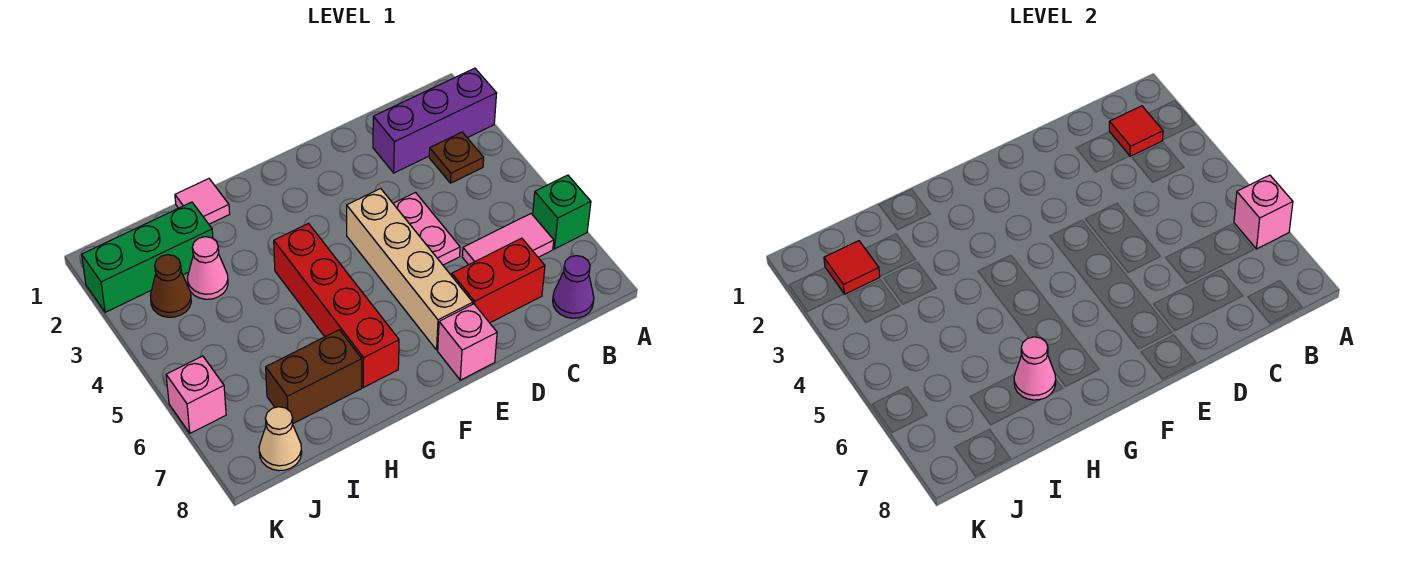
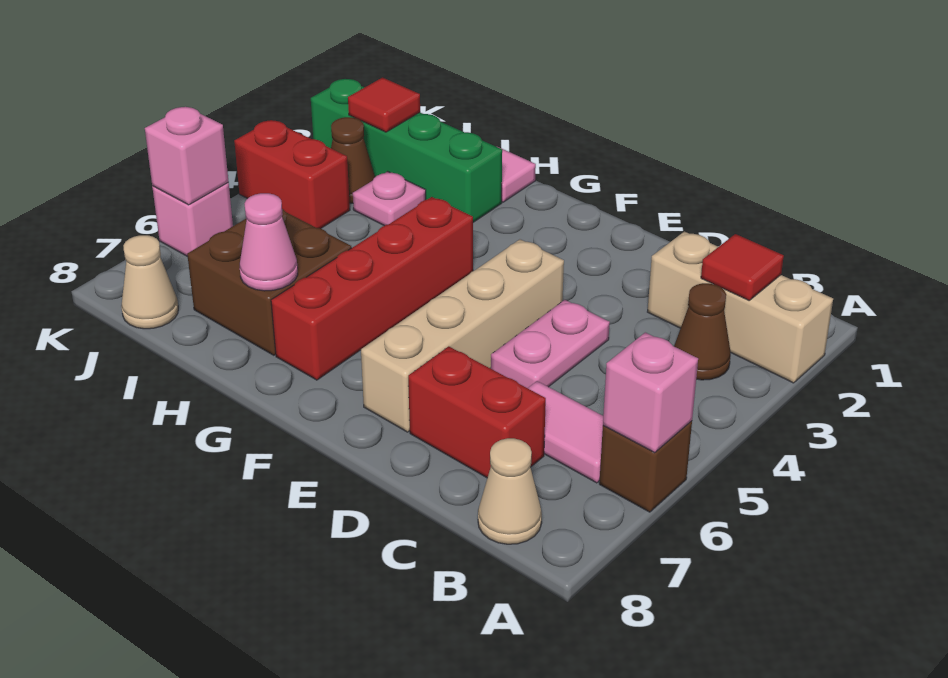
purple 1x3 brick [373,68,497,173] -> tan 1x3 brick [648,232,833,383]
green 1x1 brick [533,175,591,249] -> brown 1x1 brick [599,421,692,512]
brown 1x1 plate [429,132,484,183] -> brown 1x1 cone [674,283,731,380]
purple 1x1 cone [553,256,594,318] -> tan 1x1 cone [478,438,542,544]
pink 1x1 brick [438,304,497,380] -> pink 1x1 brick moved to [145,107,229,205]
brown 1x2 brick [266,330,362,424] -> brown 2x2 brick [187,209,352,355]
green 1x3 brick [82,202,213,312] -> green 1x4 brick [311,79,502,222]
pink 1x1 cone [188,237,228,299] -> pink 1x1 plate [353,171,426,226]
none -> red 1x2 brick [234,120,350,229]

